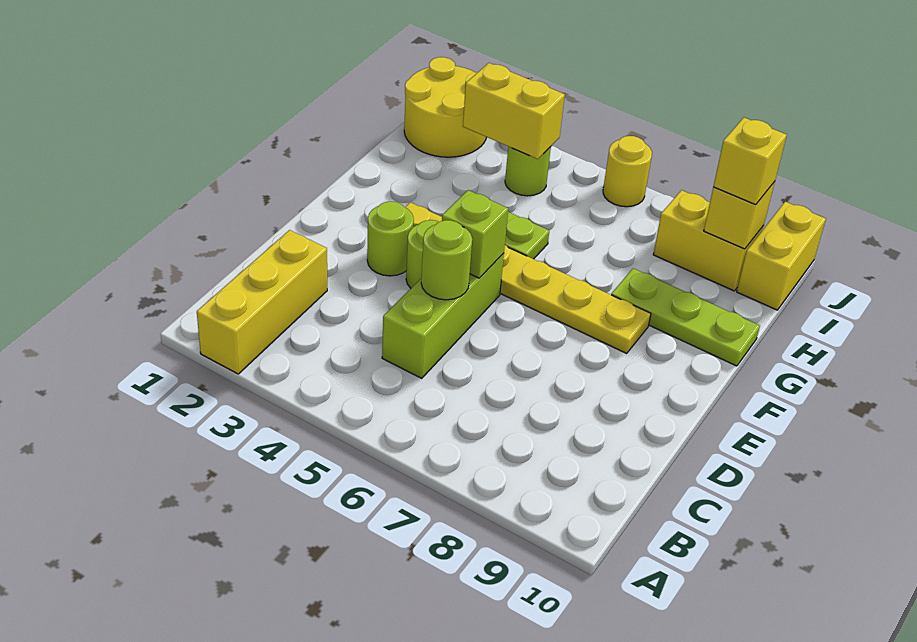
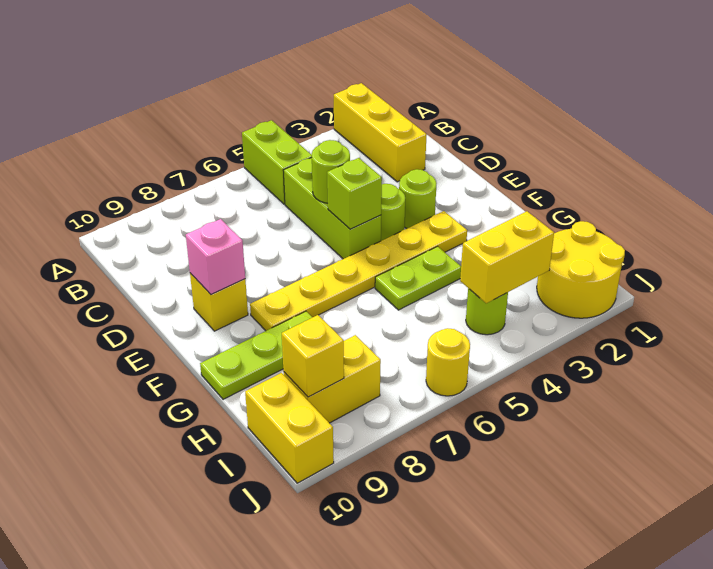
none -> lime 1x2 brick [242,120,312,204]
none -> pink 1x1 brick [186,219,245,295]
yellow 1x1 brick [713,118,787,205] -> yellow 1x1 brick moved to [190,273,248,331]

